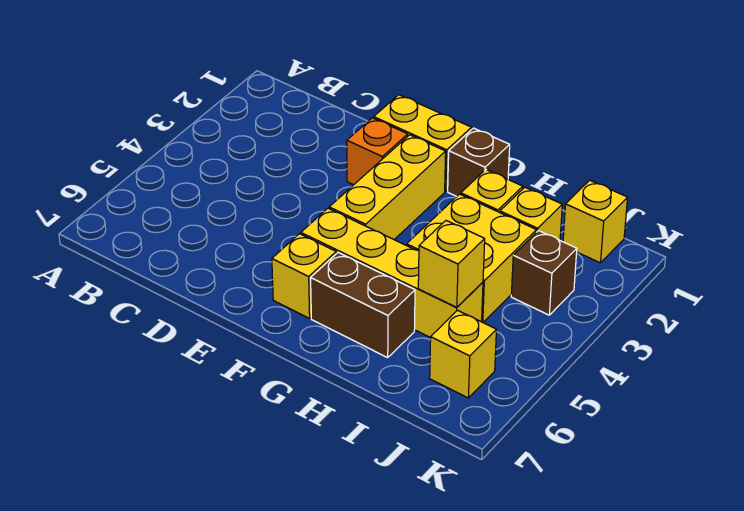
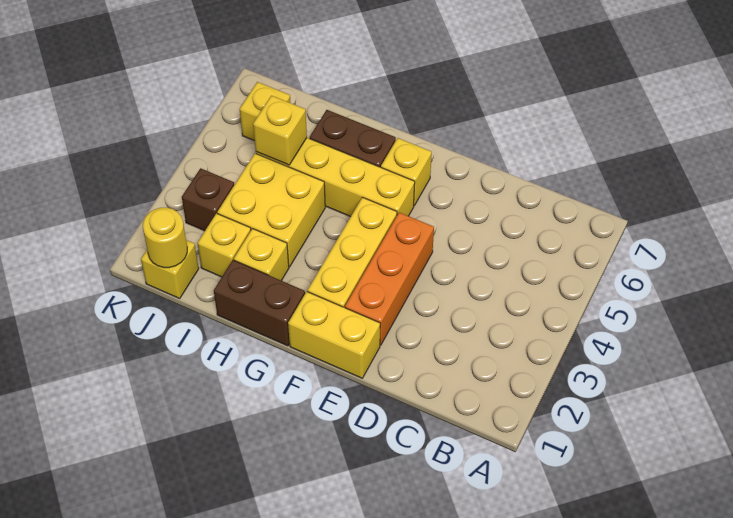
orange 1x1 brick [347,118,408,185] -> orange 1x3 brick [345,213,434,345]
brown 1x1 brick [448,128,510,196] -> brown 1x2 brick [214,260,305,346]
none -> yellow 1x1 round brick [143,208,187,268]

